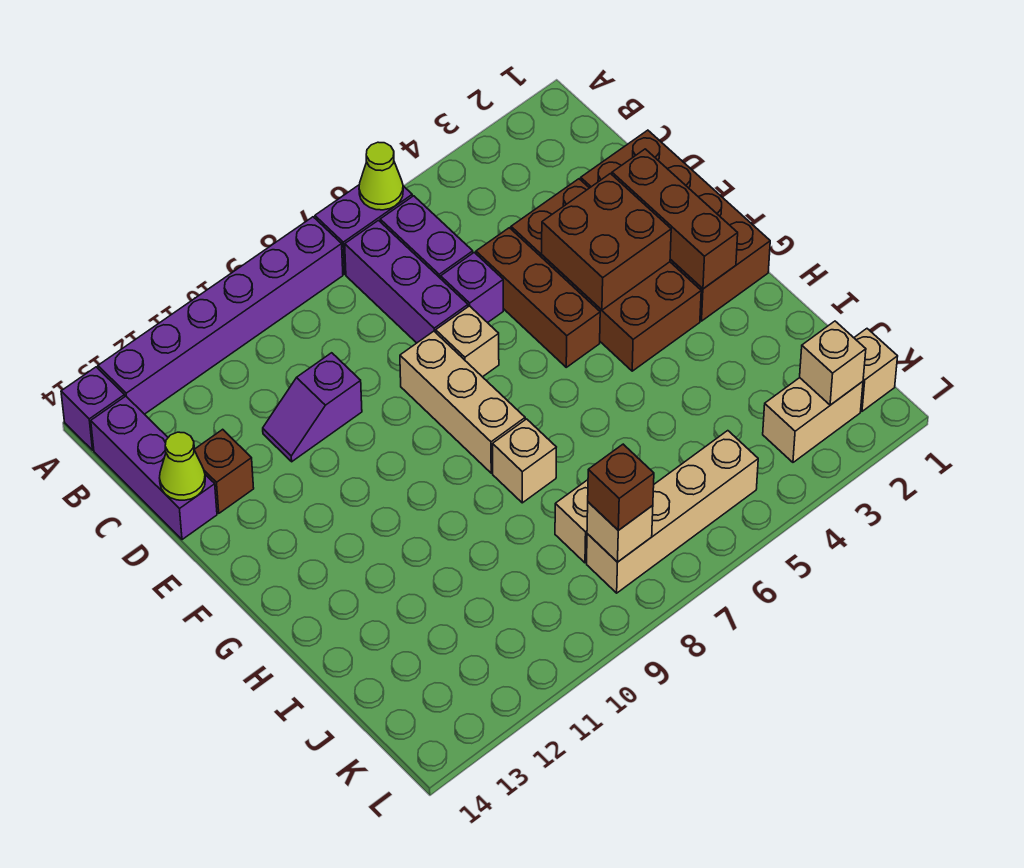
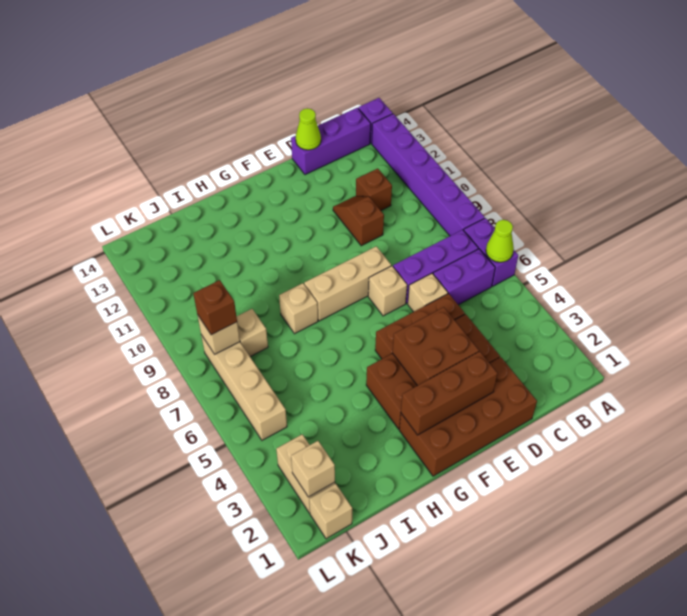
purple 1x1 brick [441,252,503,323] -> tan 1x1 brick [408,274,448,312]
purple 1x2 slope [263,353,362,462] -> brown 1x2 slope [333,196,384,246]
brown 1x1 brick [194,429,254,513] -> brown 1x1 brick moved to [356,168,392,210]

